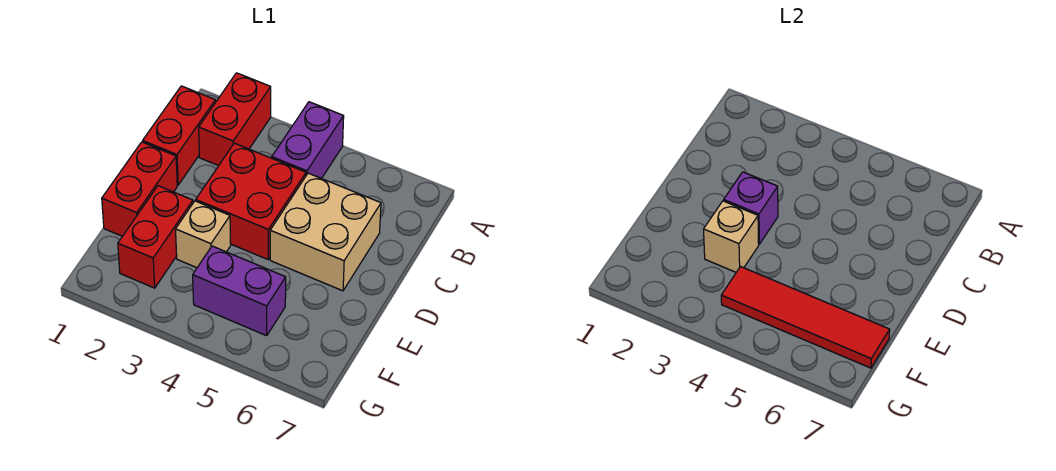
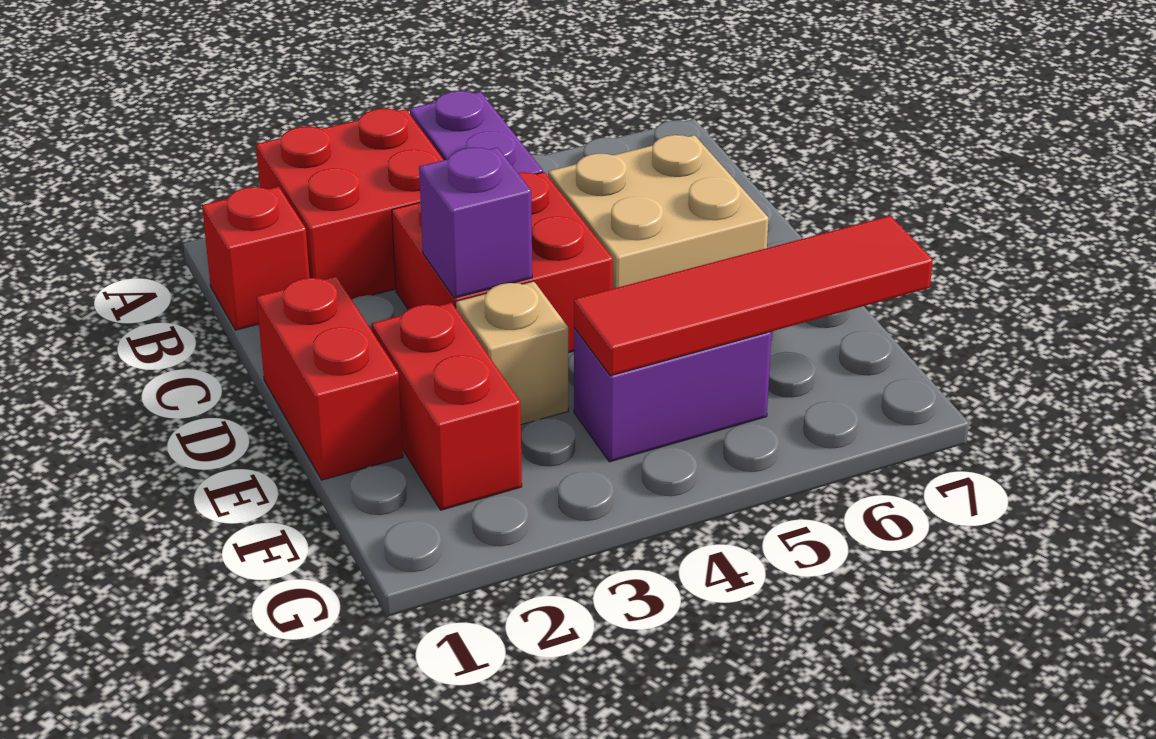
red 1x2 brick [199,73,271,166] -> red 2x2 brick [256,109,444,299]
red 1x2 brick [143,86,215,185] -> red 1x1 brick [202,187,309,330]
tan 1x1 brick [704,201,759,272] -> none

